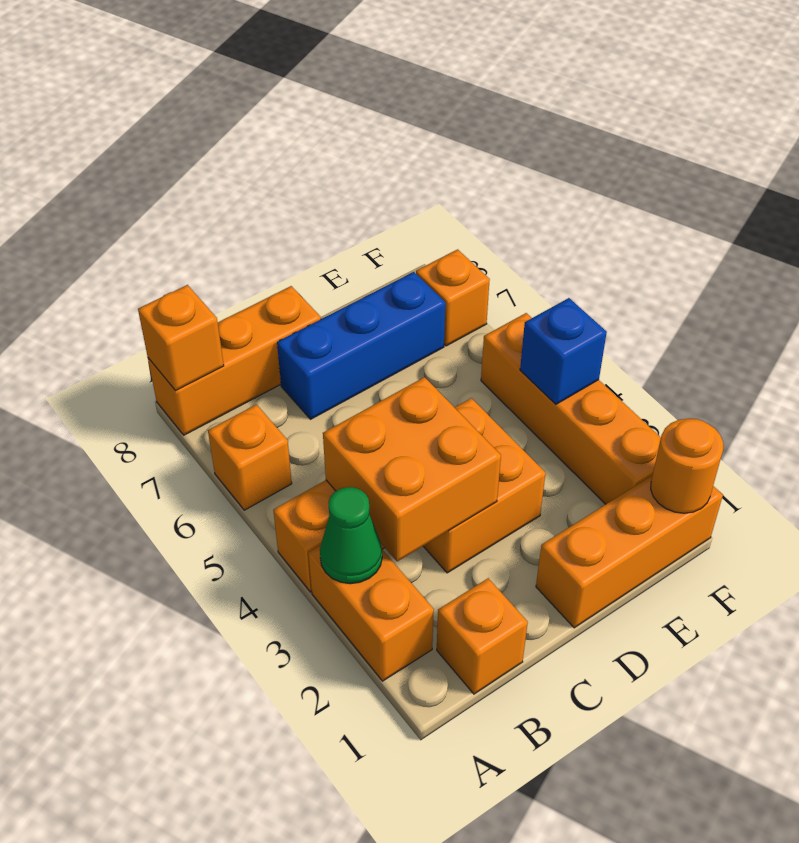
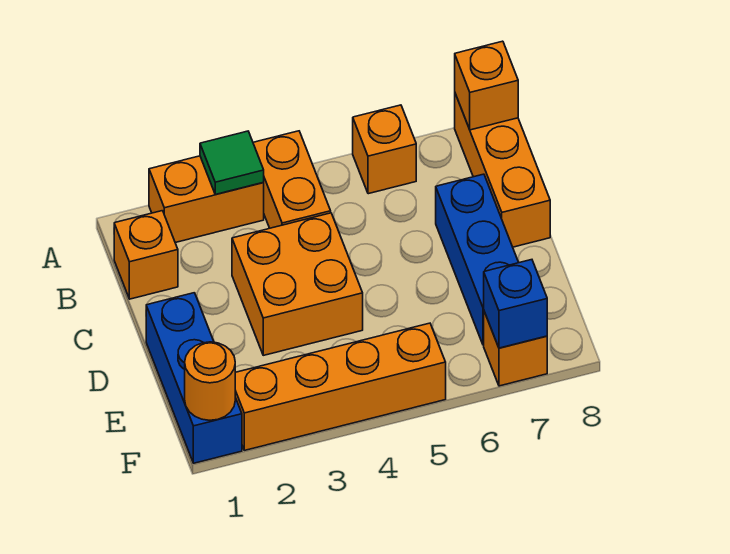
green 1x1 cone [320,487,382,584] -> green 1x1 tile [200,131,264,194]
orange 2x2 brick [323,377,501,561] -> none
orange 1x3 brick [536,476,723,628] -> blue 1x3 brick [146,293,242,463]
blue 1x1 brick [520,298,607,404] -> blue 1x1 brick moved to [484,260,547,348]

